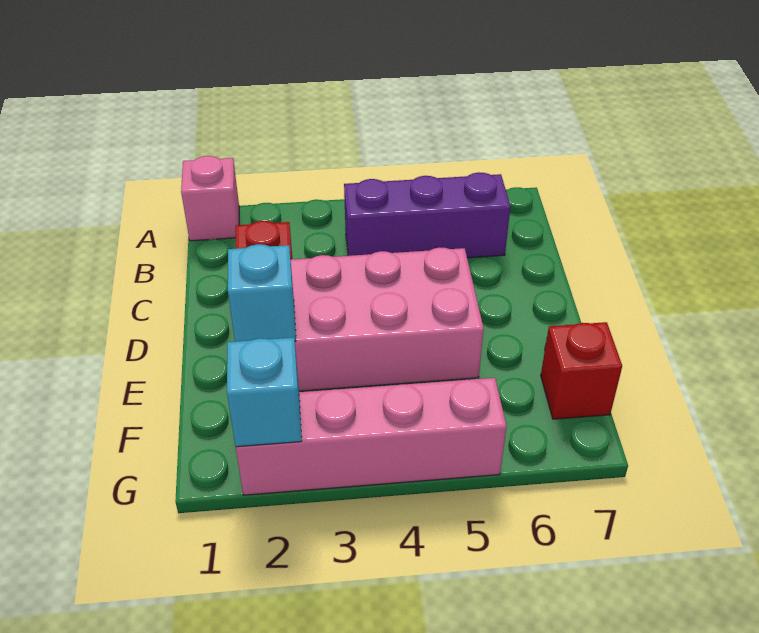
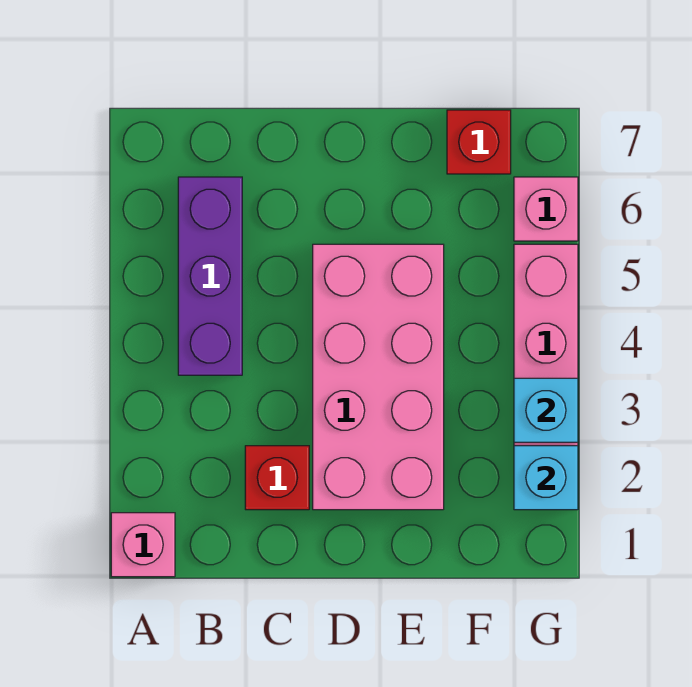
cyan 1x1 brick [228,244,296,342] -> cyan 1x1 brick moved to [514,378,578,442]
none -> pink 1x1 brick [514,177,578,241]

